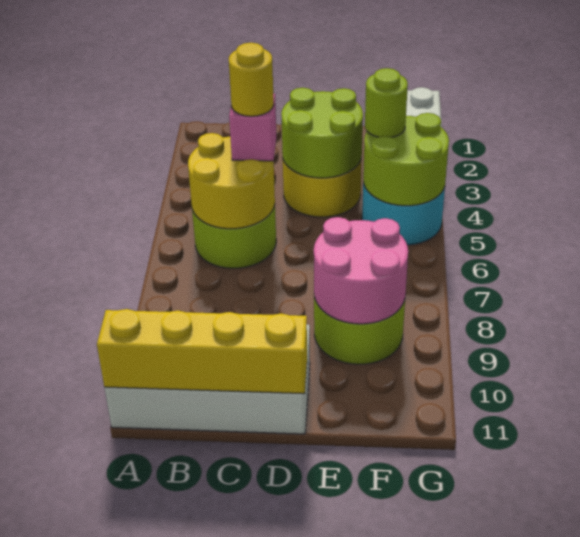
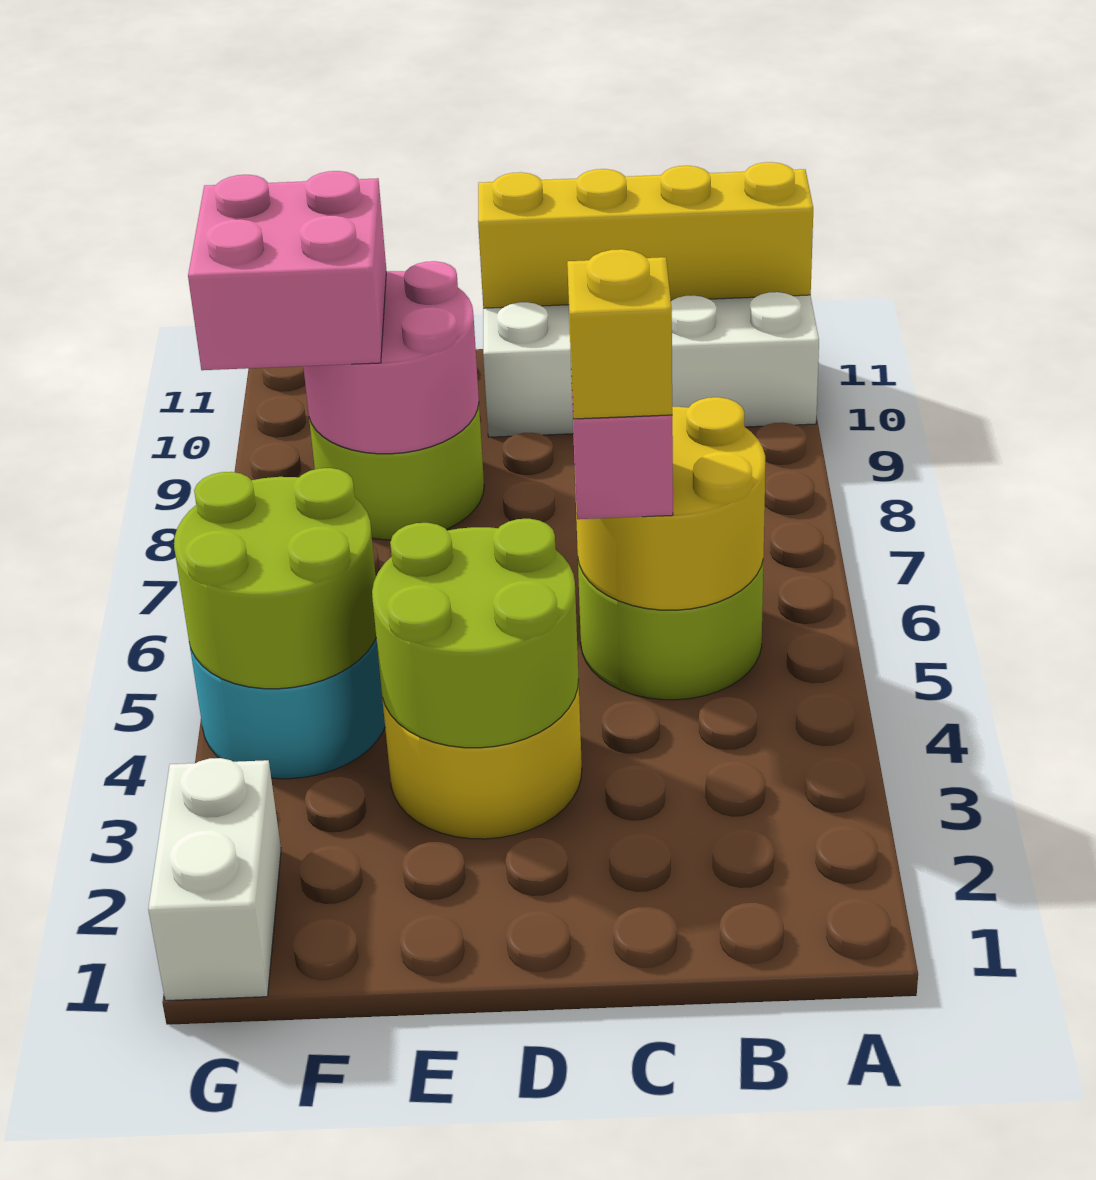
yellow 1x1 round brick [229,43,274,116] -> yellow 1x1 brick [567,249,672,419]
lime 1x1 round brick [365,68,408,137] -> none
none -> pink 2x2 brick [188,171,386,370]

